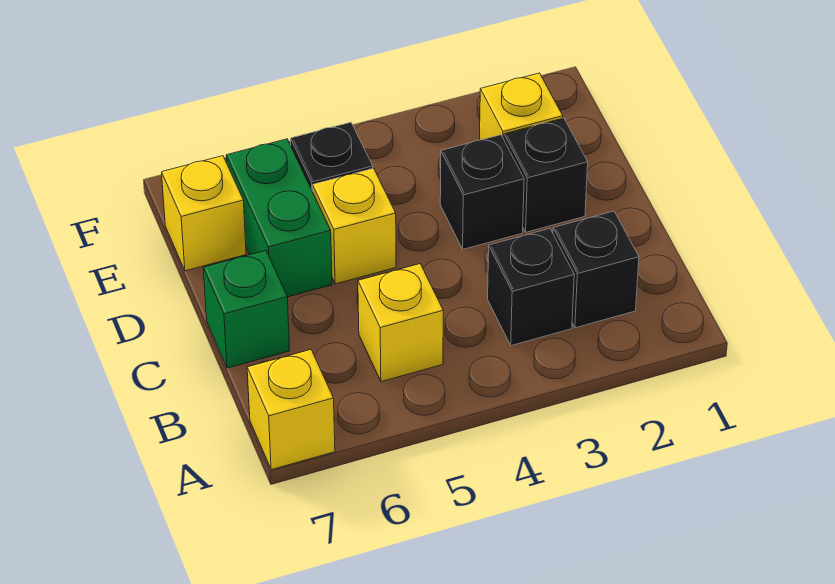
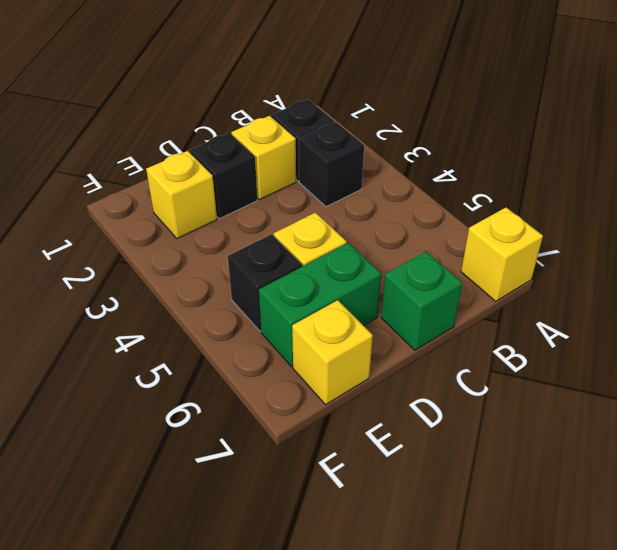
yellow 1x1 brick [358,264,443,382] -> yellow 1x1 brick moved to [232,116,296,200]
black 1x1 brick [440,135,524,249] -> none

